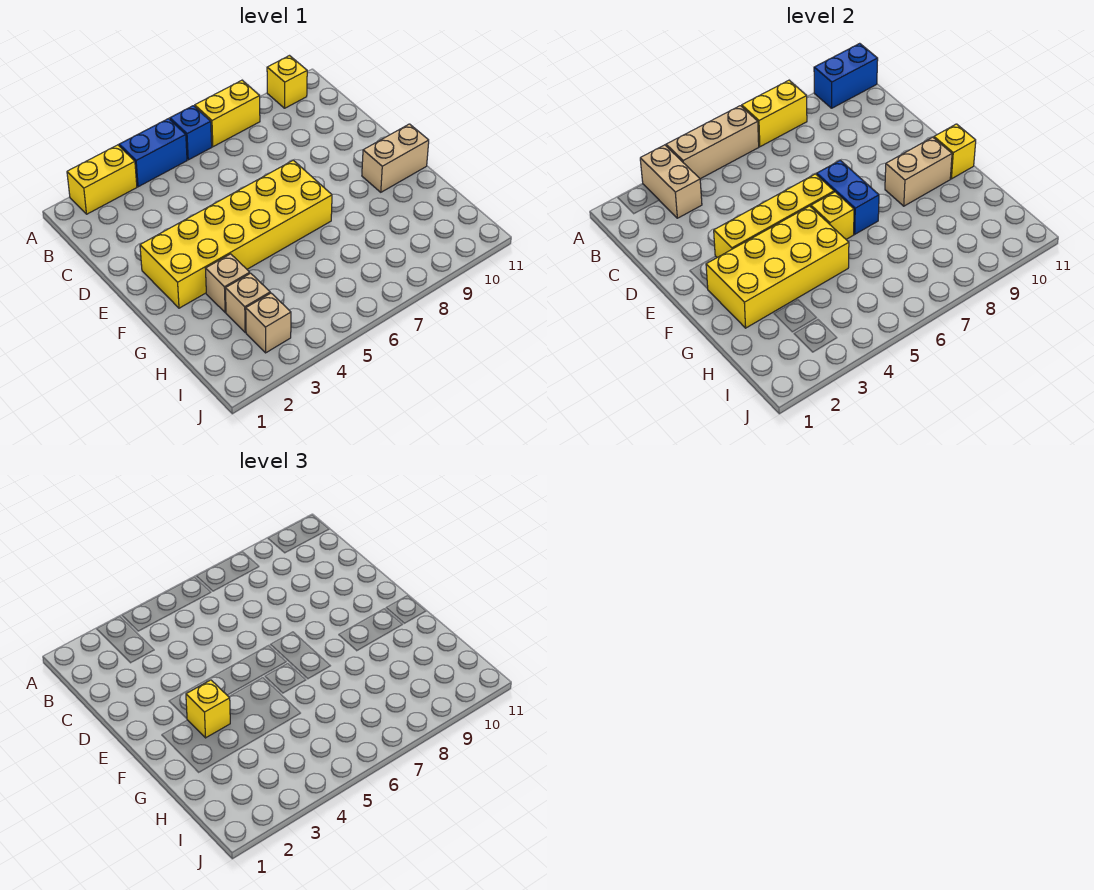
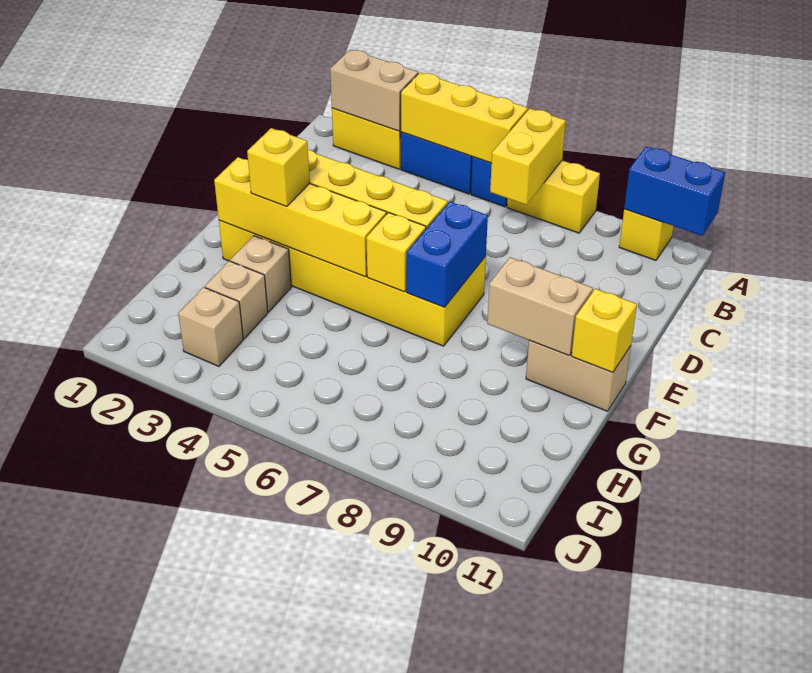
tan 1x2 brick [640,145,702,218] -> tan 1x2 brick turned to [330,49,418,131]
tan 1x3 brick [666,106,759,179] -> yellow 1x3 brick [401,72,528,163]
yellow 1x2 brick [742,80,807,147] -> yellow 1x2 brick turned to [490,109,566,205]
yellow 2x4 brick [706,206,849,328] -> yellow 1x4 brick [214,157,387,277]

